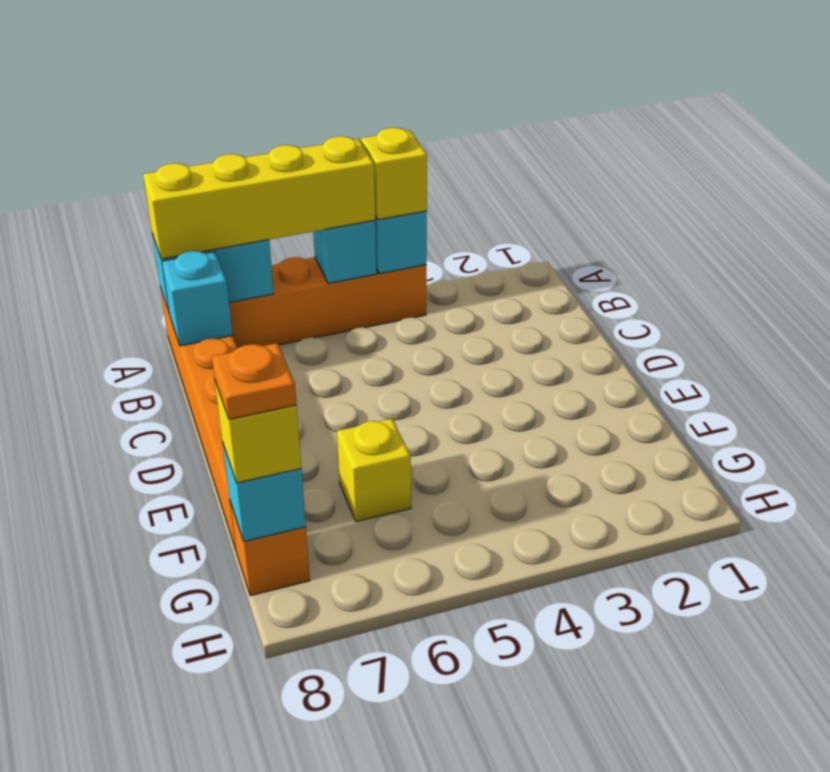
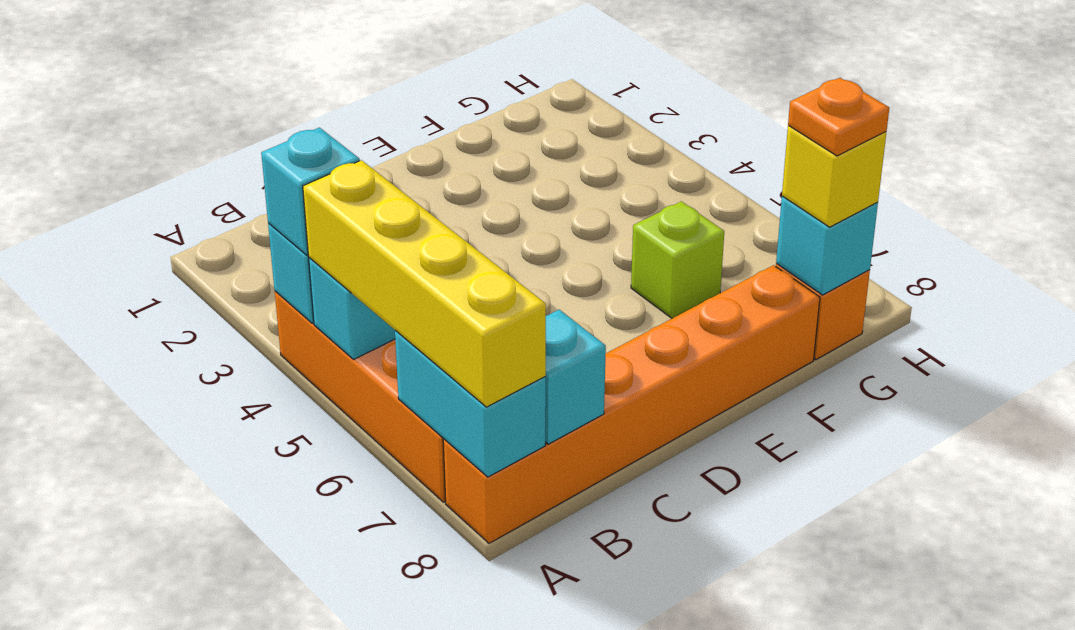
yellow 1x1 brick [361,128,427,220] -> cyan 1x1 brick [261,128,360,255]
yellow 1x1 brick [337,419,411,522] -> lime 1x1 brick [631,201,724,318]

